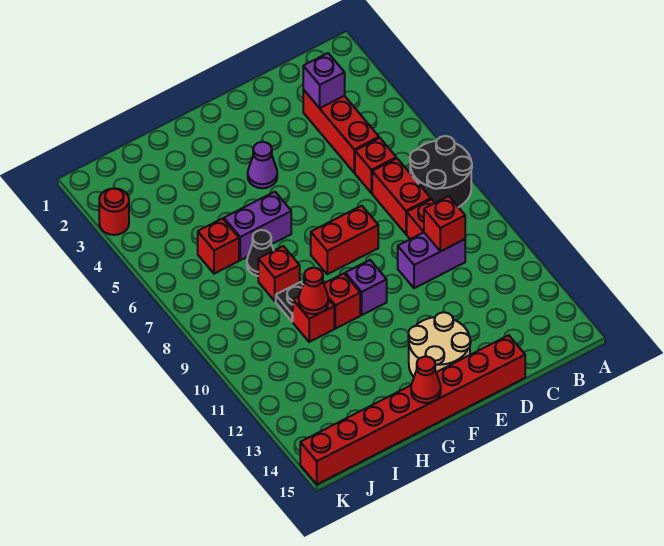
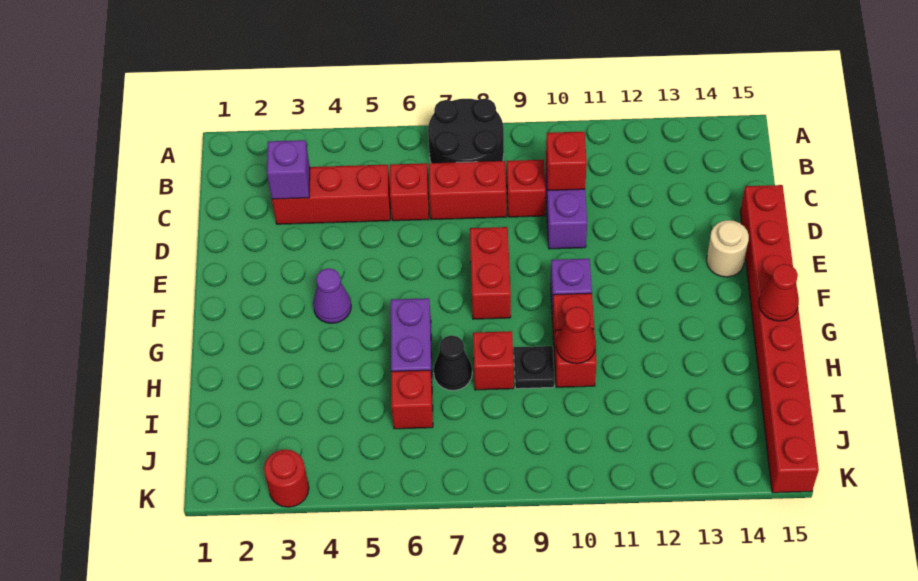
tan 2x2 round brick [408,312,471,377] -> tan 1x1 round brick [707,220,749,277]

